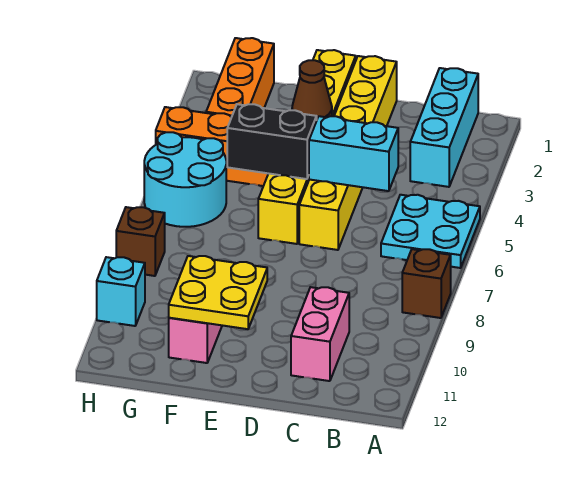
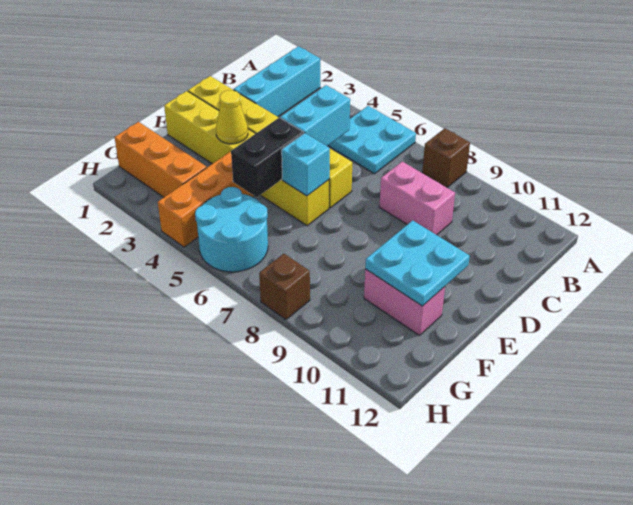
cyan 1x3 brick [410,68,478,187] -> cyan 1x3 brick turned to [234,46,320,117]
pink 1x2 brick [291,287,349,381] -> pink 1x2 brick moved to [379,162,455,235]
brown 1x1 cone [292,60,332,119] -> yellow 1x1 cone [216,90,248,144]
yellow 2x2 plate [169,256,267,329] -> cyan 2x2 plate [365,220,470,306]
cyan 1x1 brick [97,257,145,326] -> cyan 1x1 brick moved to [282,133,330,196]

